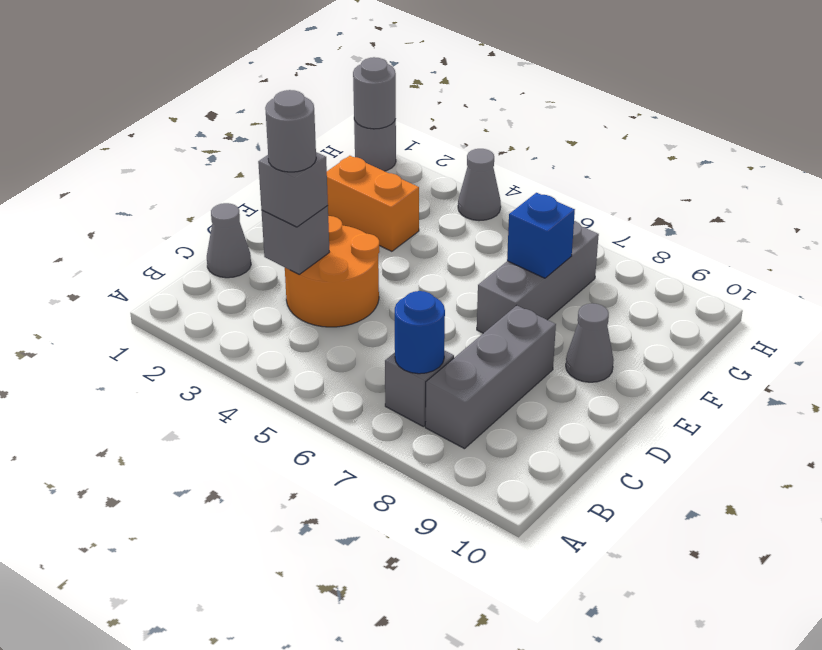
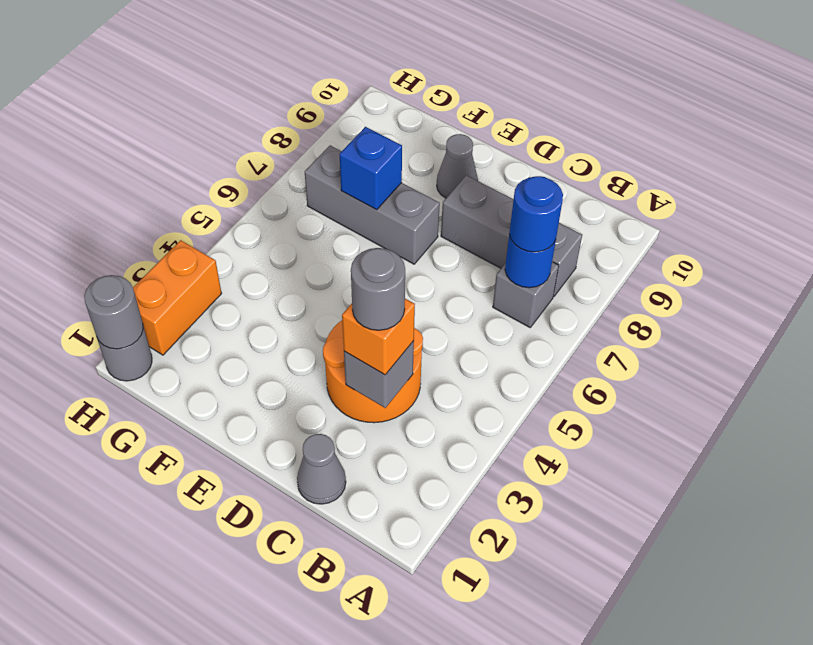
none -> blue 1x1 round brick [509,176,563,252]
grey 1x1 brick [258,152,328,227] -> orange 1x1 brick [342,299,415,375]
orange 1x2 brick [327,156,419,251] -> orange 1x2 brick moved to [133,240,222,355]
grey 1x1 cone [458,149,501,221] -> none

